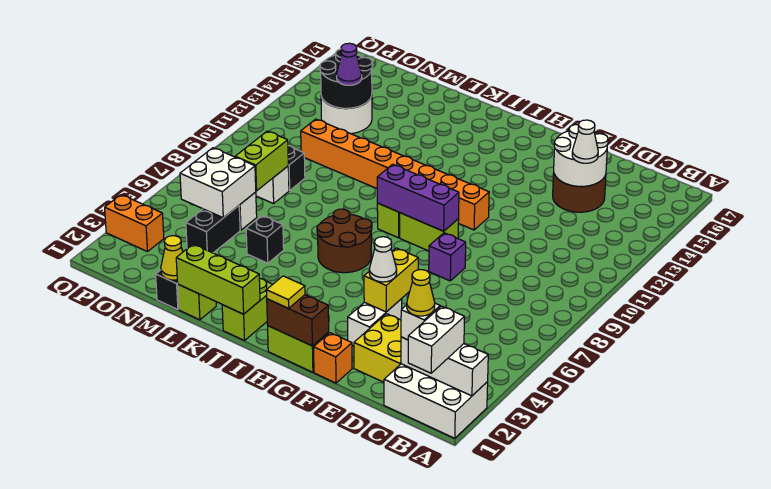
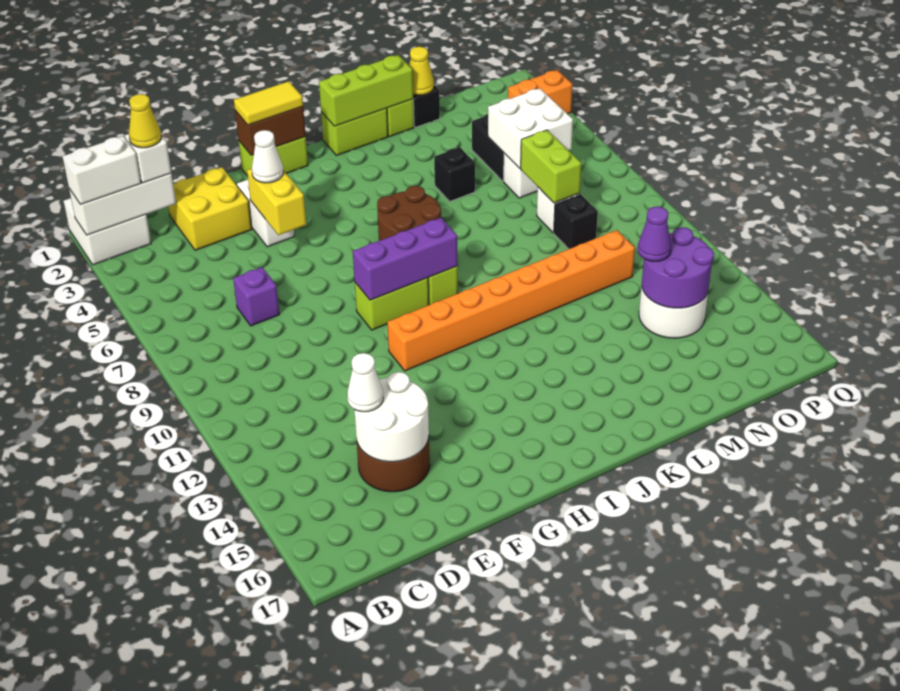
white 2x3 brick [384,364,488,438] -> white 2x2 brick [64,198,151,265]
white 1x2 brick [408,306,465,373] -> white 1x2 brick turned to [62,136,141,205]
orange 1x1 brick [314,333,352,383] -> none
purple 1x1 brick [429,233,466,281] -> purple 1x1 brick moved to [233,267,279,326]
yellow 1x1 tile [266,276,305,308] -> yellow 1x2 tile [234,81,303,125]
lime 1x2 brick [222,278,273,341] -> lime 1x2 brick turned to [321,108,388,156]
black 2x2 round brick [320,49,372,108] -> purple 2x2 round brick [642,227,714,308]

